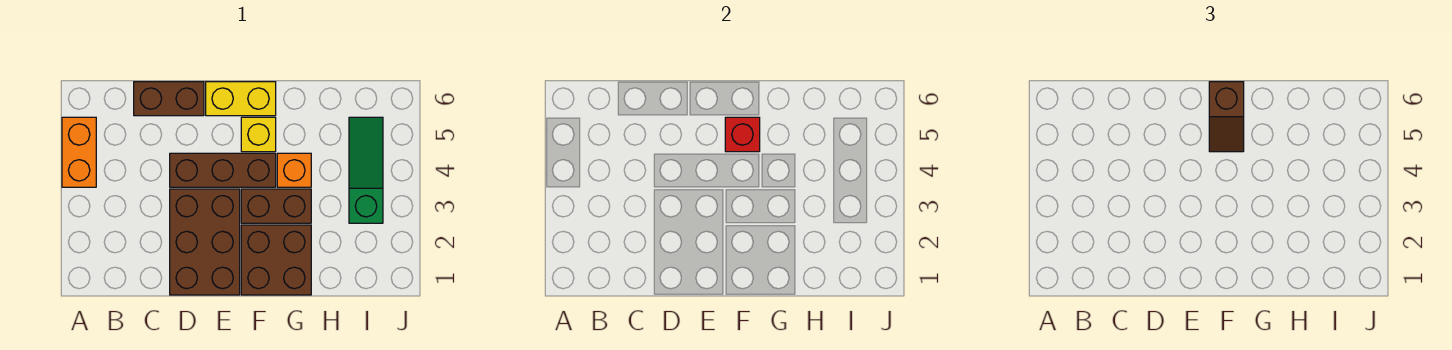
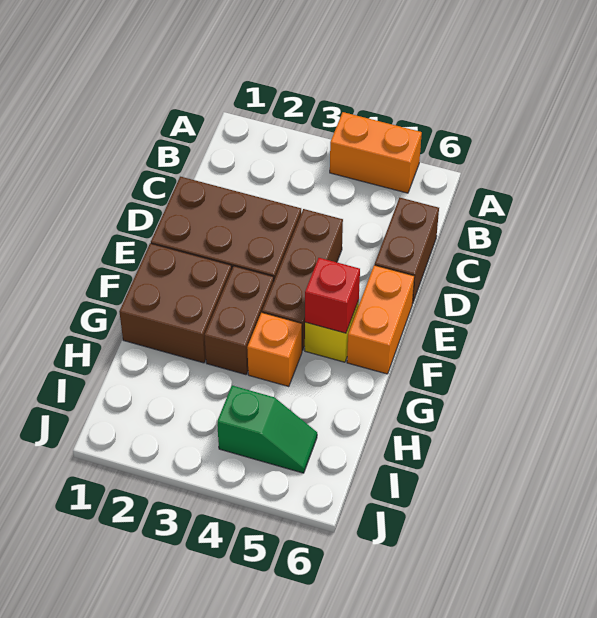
yellow 1x2 brick [206,82,276,116] -> orange 1x2 brick [347,265,415,374]
brown 1x2 slope [1209,82,1244,152] -> none
green 1x3 slope [349,117,383,223] -> green 1x2 slope [217,386,317,473]

